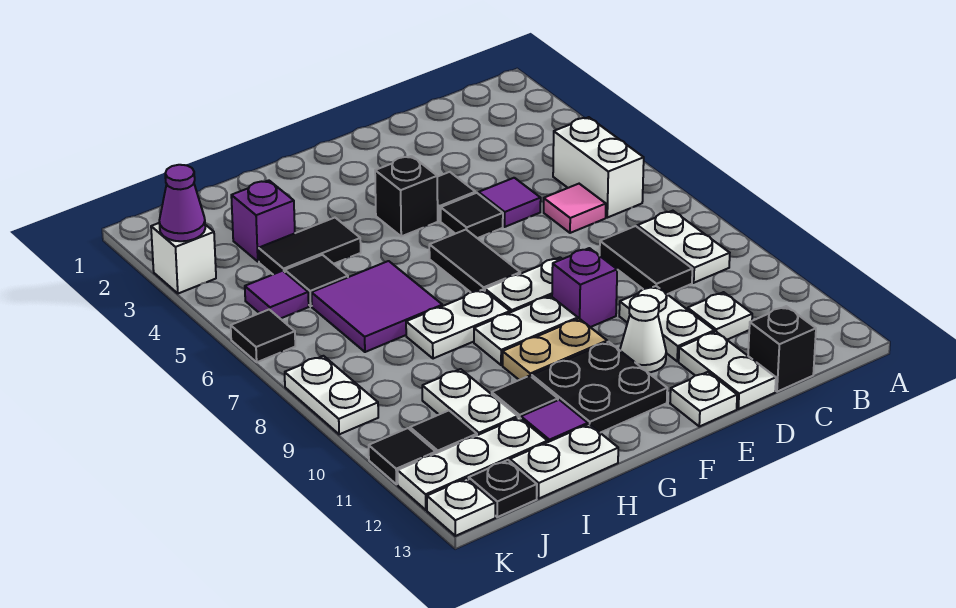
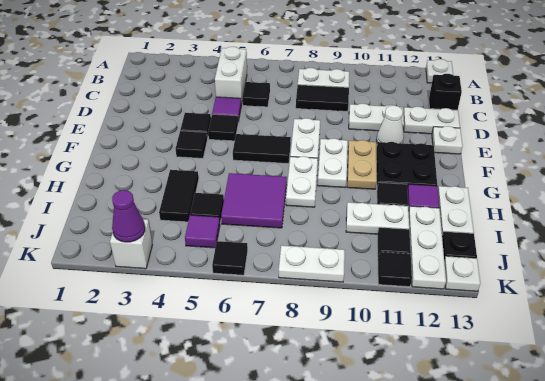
white 1x2 brick [553,117,644,218] -> white 1x2 brick turned to [215,47,247,105]
pink 1x1 tile [544,184,606,233] -> black 1x1 tile [242,82,270,107]
white 1x1 plate [687,292,752,340] -> white 1x1 plate moved to [426,59,453,83]
purple 1x1 brick [552,248,617,327] -> none
black 1x1 brick [375,156,438,236] -> black 1x1 tile [176,131,207,158]
purple 1x1 brick [231,180,295,262] -> none

